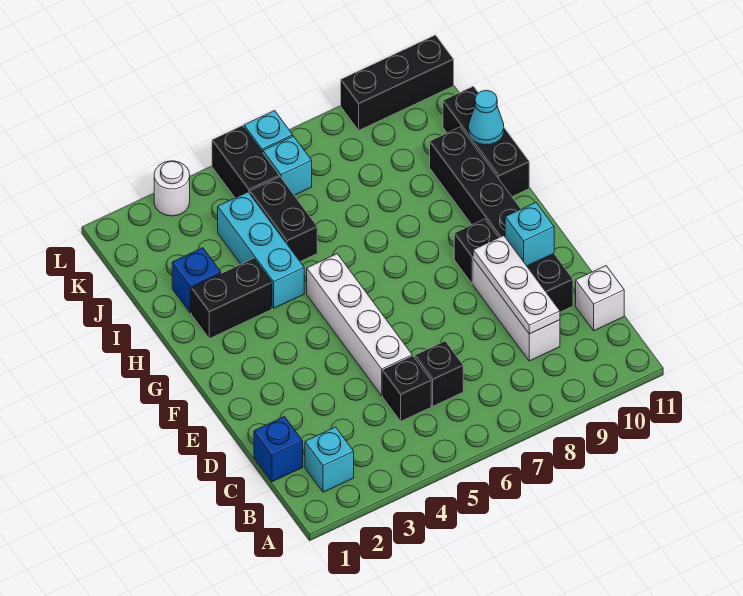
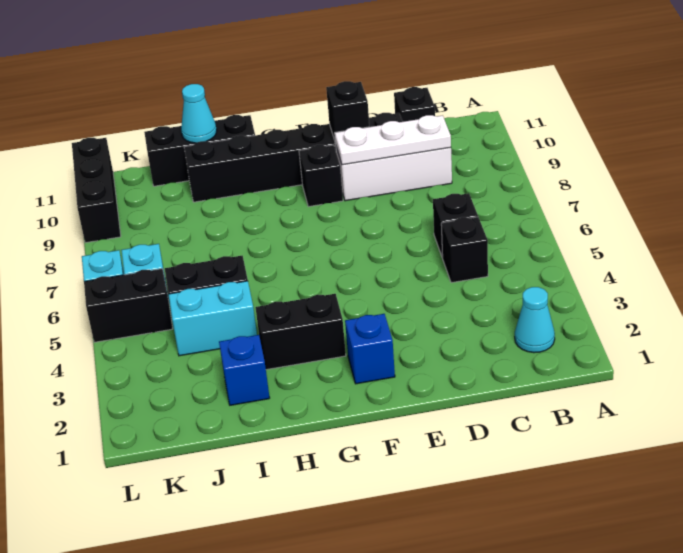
cyan 1x1 brick [305,427,354,492] -> cyan 1x1 cone [515,287,555,353]
blue 1x1 brick [254,417,303,482] -> blue 1x1 brick moved to [345,314,395,384]
white 1x1 brick [576,266,624,331] -> black 1x1 brick [394,87,435,122]
white 1x4 brick [307,254,412,396] -> none
cyan 1x1 brick [505,202,554,266] -> black 1x1 brick [326,81,369,140]
black 1x2 brick [191,258,272,339] -> black 1x2 brick turned to [255,294,346,370]
cyan 1x3 brick [218,192,304,308] -> cyan 1x2 brick [168,281,257,356]
white 1x1 round brick [154,161,190,216] -> none

